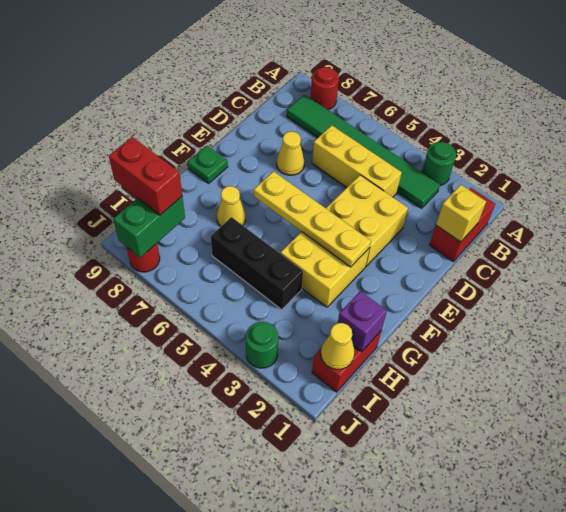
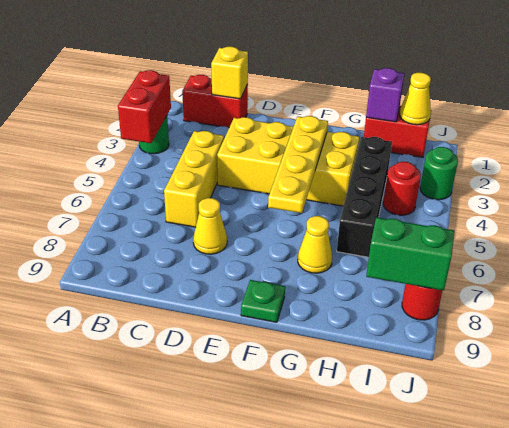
red 1x1 round brick [310,67,339,110] -> red 1x1 round brick moved to [383,162,421,215]
green 1x6 tile [287,95,440,208] -> none
black 1x3 brick [211,217,303,310] -> black 1x4 brick [337,137,392,257]
red 1x2 brick [109,137,182,215] -> red 1x2 brick moved to [118,70,171,143]

